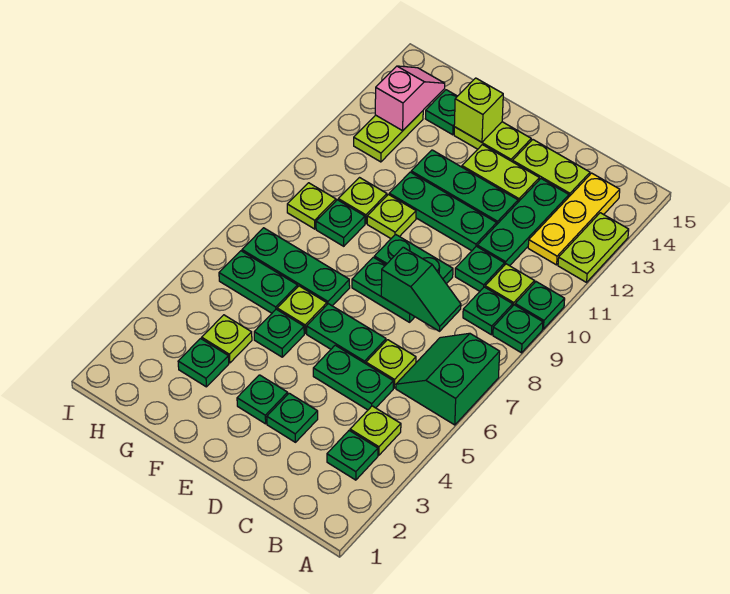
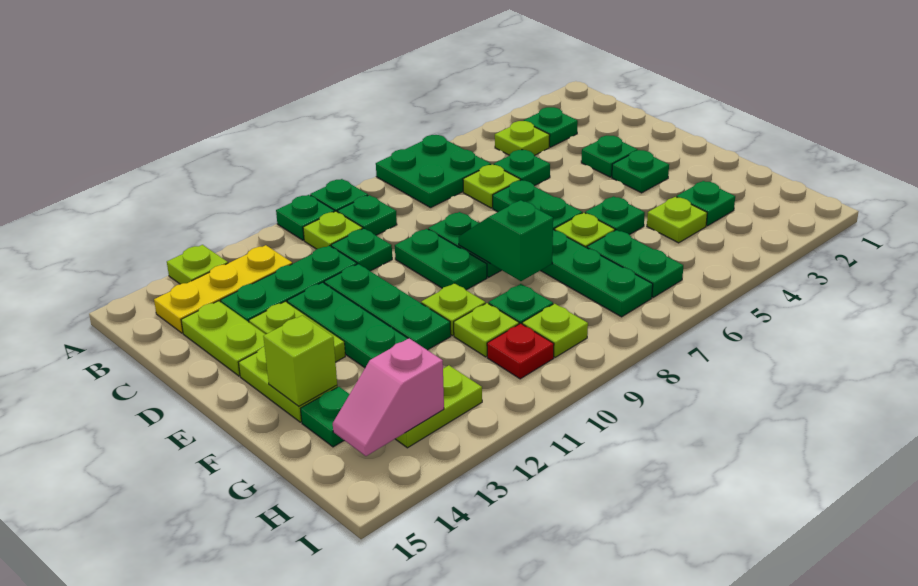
green 2x2 slope [396,333,500,425] -> green 2x2 plate [376,135,491,208]
lime 1x2 plate [558,213,629,282] -> lime 1x1 plate [167,245,228,284]
green 1x2 plate [313,345,393,410] -> green 1x1 plate [494,150,550,186]
green 1x2 slope [381,247,461,331] -> green 1x2 slope moved to [459,200,553,281]
none -> red 1x1 plate [487,323,554,379]

